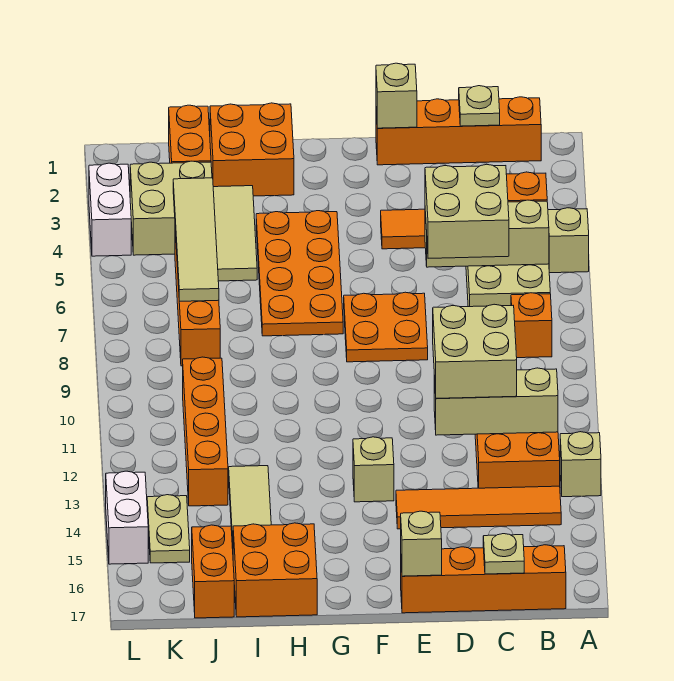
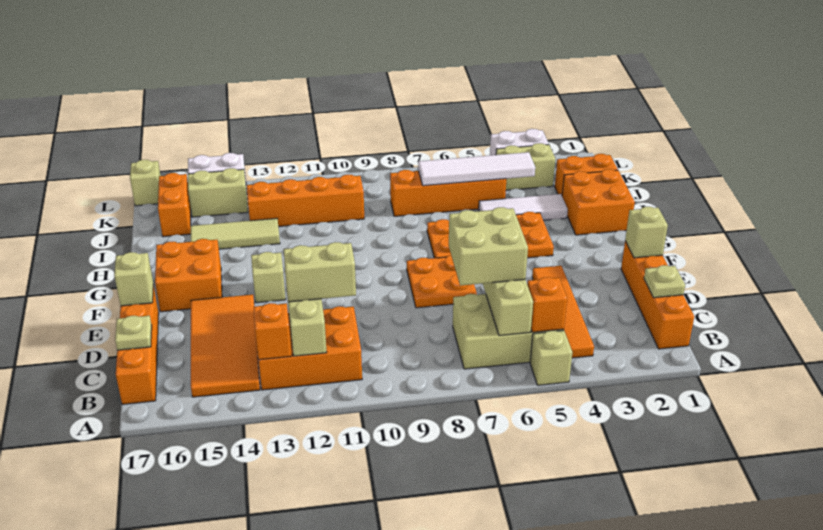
tan 1x1 brick [560,432,601,497] -> tan 1x1 brick moved to [130,160,161,206]
orange 1x1 brick [511,293,552,358] -> orange 1x1 brick moved to [254,303,292,360]
orange 1x4 tile [396,486,561,529] -> orange 2x4 tile [191,295,260,397]
tan 2x2 brick [433,304,517,398] -> tan 1x2 brick [284,242,356,302]
orange 2x2 brick [233,523,317,617] -> orange 2x2 brick moved to [155,239,222,312]
tan 1x3 tile [213,186,257,281] -> white 1x3 tile [479,194,568,220]
tan 2x2 brick [130,161,212,255] -> tan 1x2 brick [496,143,555,190]
tan 1x4 tile [173,178,219,301] -> white 1x4 tile [418,152,535,186]
orange 1x2 brick [192,525,234,618] -> orange 1x2 brick turned to [158,173,191,237]
tan 1x2 plate [147,495,190,563] -> tan 1x2 brick [188,168,248,217]

